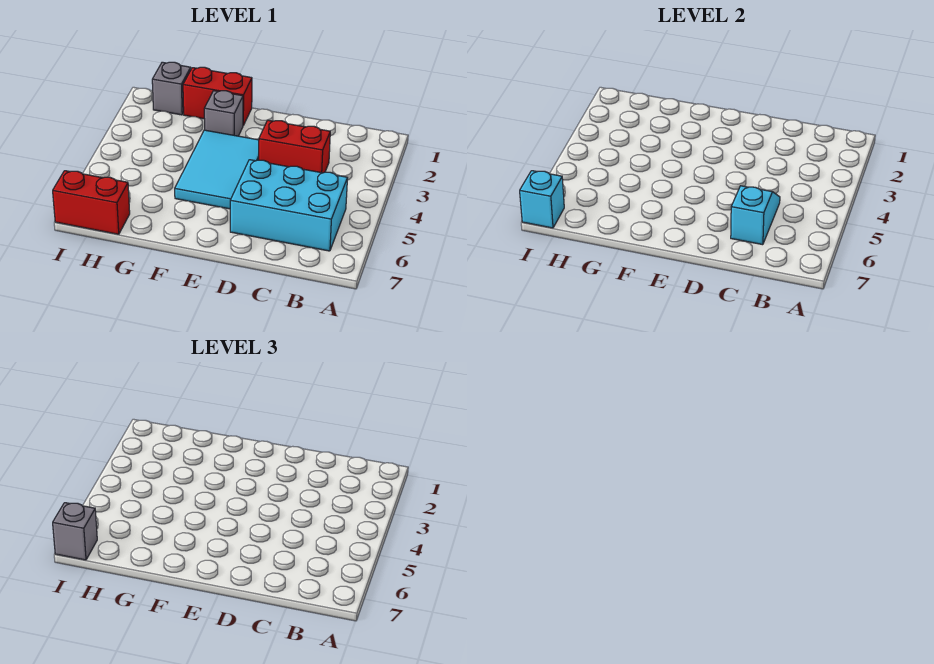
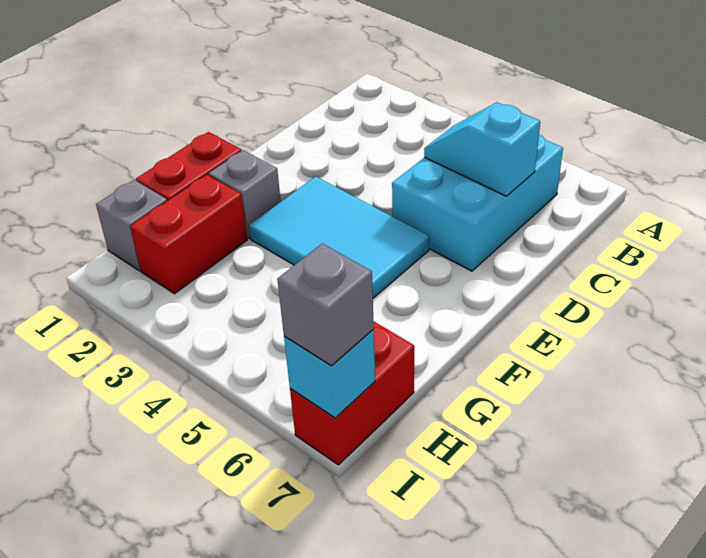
red 1x2 brick [259,120,330,173] -> red 1x2 brick moved to [131,175,247,294]

